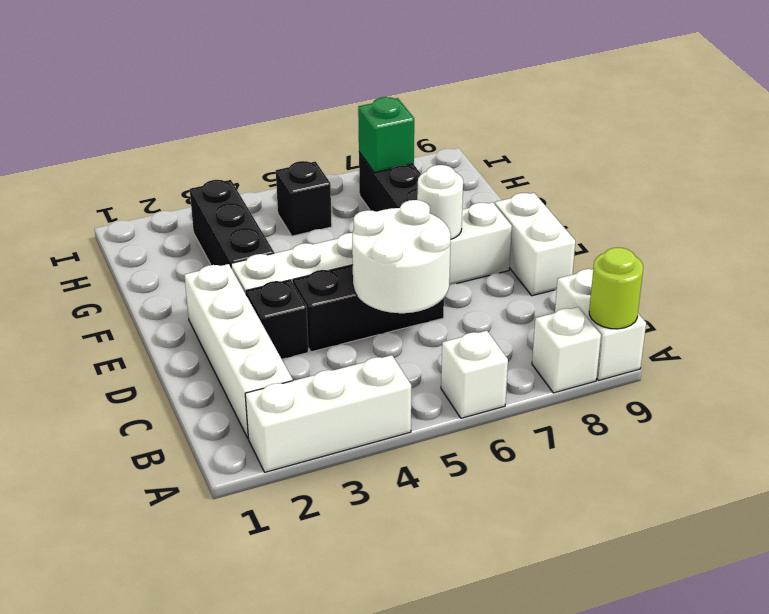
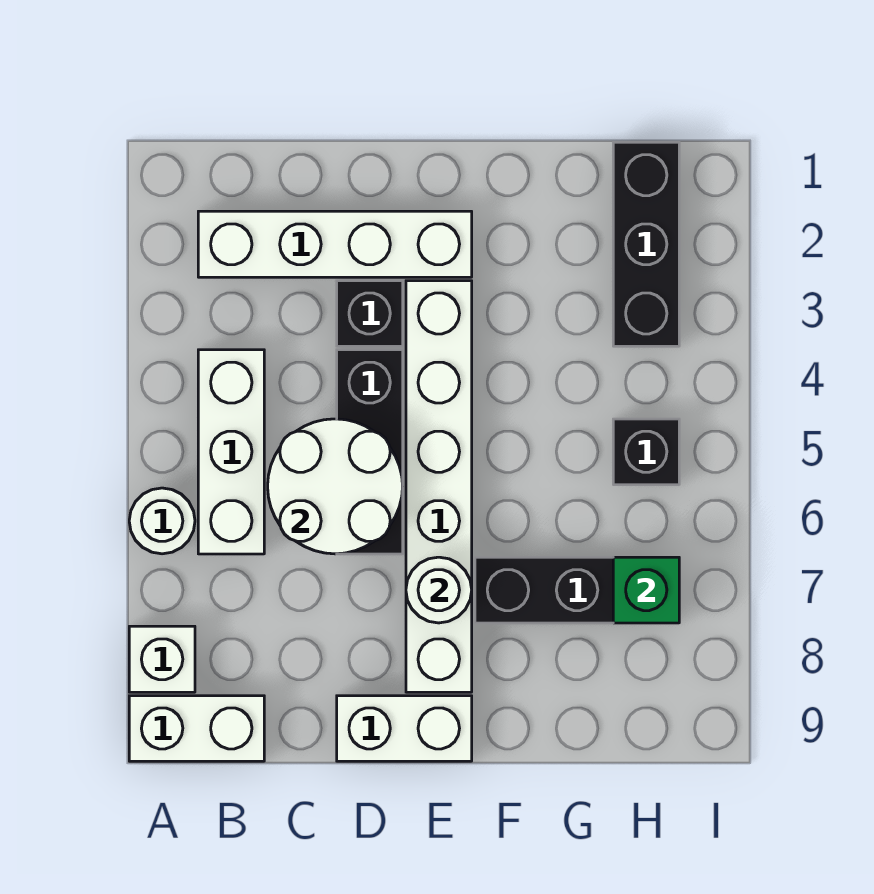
white 1x3 brick [245,355,411,472] -> white 1x3 brick moved to [198,350,264,554]
white 1x1 brick [441,331,508,418] -> white 1x1 round brick [129,488,195,554]
lime 1x1 round brick [589,248,643,329] -> none
black 1x3 brick [190,180,274,267] -> black 1x3 brick turned to [613,142,679,346]

